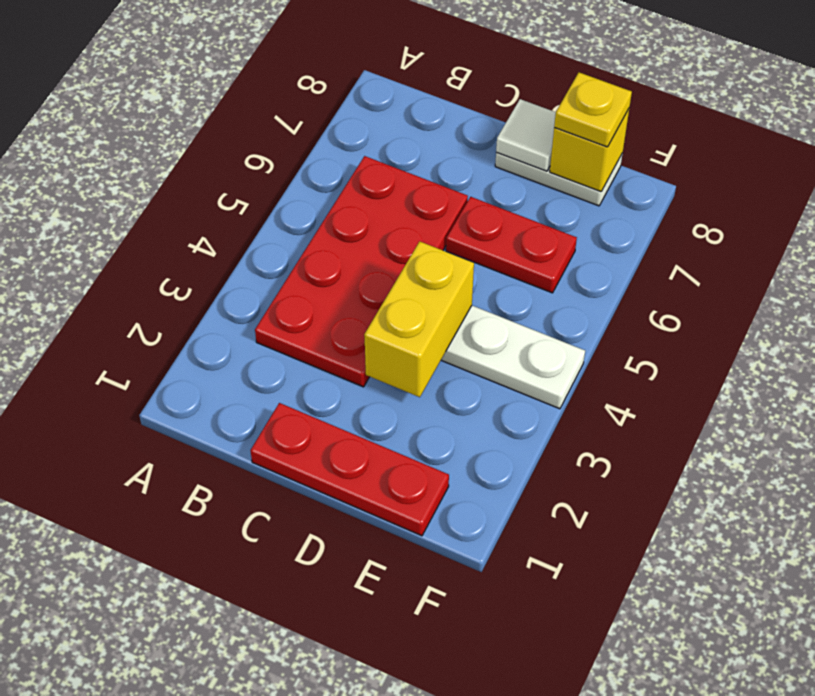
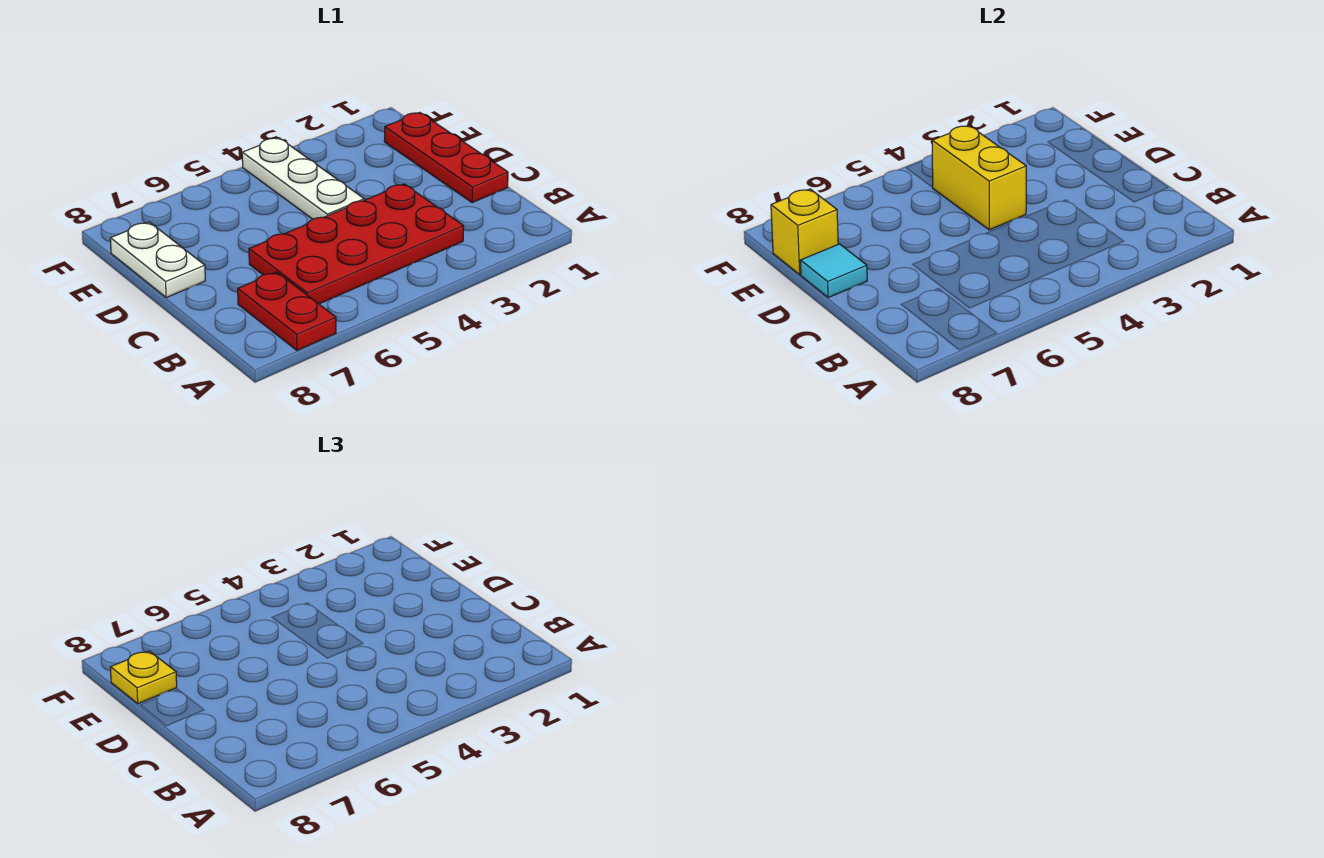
yellow 1x2 brick [364,242,474,397] -> yellow 1x2 brick turned to [932,126,1026,230]
red 1x2 plate [446,197,577,293] -> red 1x2 plate moved to [238,272,336,350]
white 1x1 tile [496,99,556,171] -> cyan 1x1 tile [800,244,867,298]

